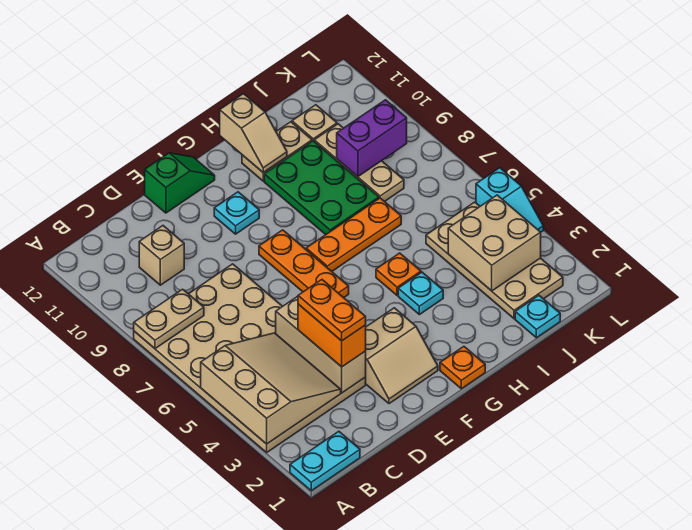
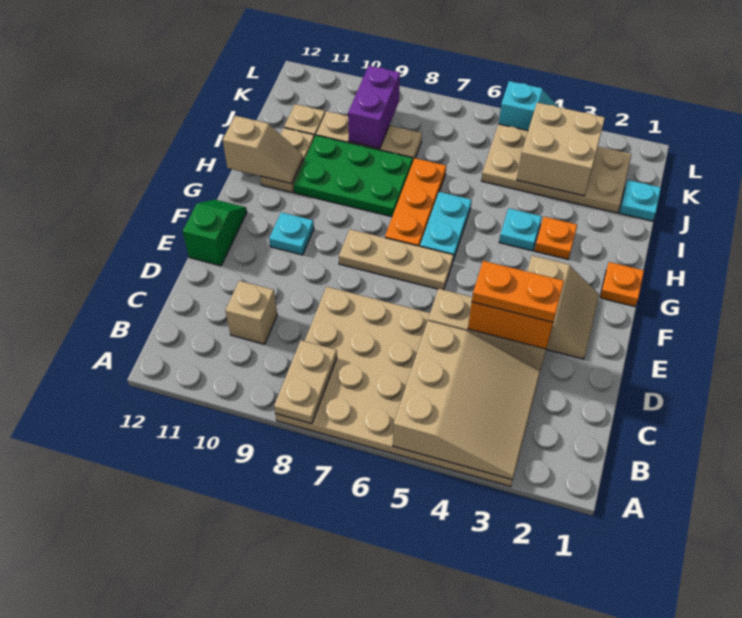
cyan 1x2 plate [290,431,360,491] -> cyan 1x2 plate moved to [420,192,472,260]
tan 3x3 slope [201,333,341,444] -> tan 3x3 slope turned to [393,321,540,480]
orange 1x3 plate [259,230,349,298] -> tan 1x3 plate [339,229,454,290]
orange 1x1 plate [376,253,421,295] -> orange 1x1 plate moved to [535,217,577,259]

